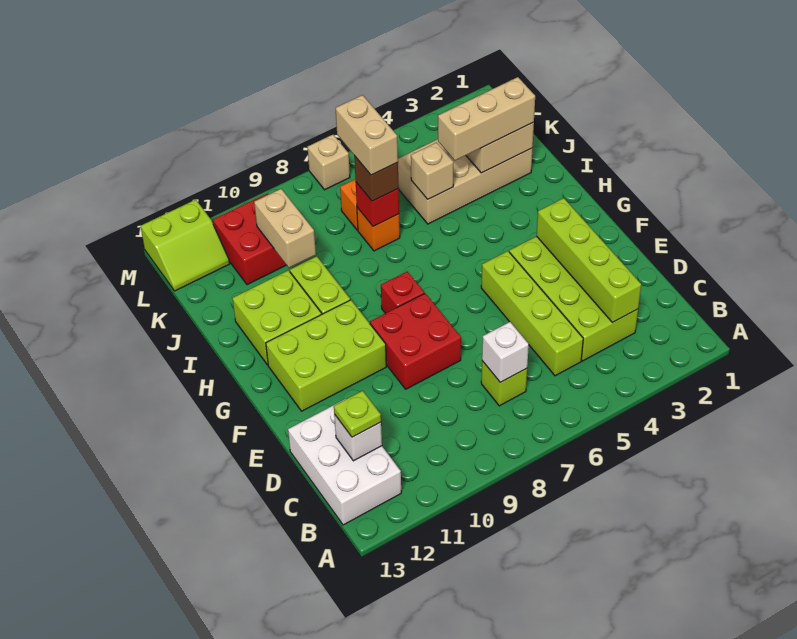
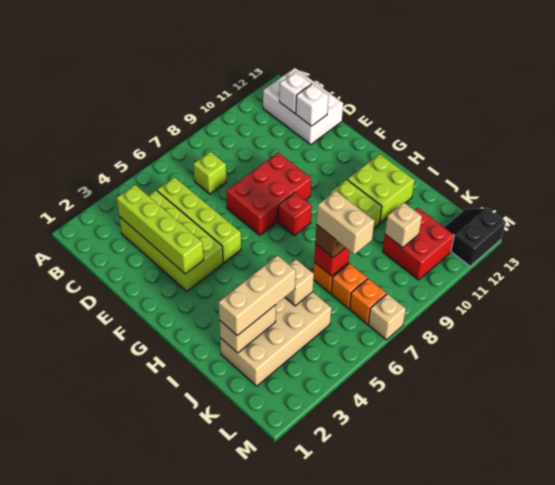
white 1x1 brick [482,322,529,382] -> white 1x1 brick moved to [296,84,328,126]
lime 1x1 plate [334,391,381,437] -> none
red 2x2 brick [370,293,461,389] -> red 2x3 brick [226,153,311,235]
lime 2x3 brick [266,300,386,411] -> none
tan 1x2 brick [254,189,316,268] -> tan 1x1 brick [385,203,422,248]
none -> orange 1x1 brick [350,278,386,324]
lime 2x2 slope [141,200,230,291] -> black 2x2 slope [444,208,506,266]

